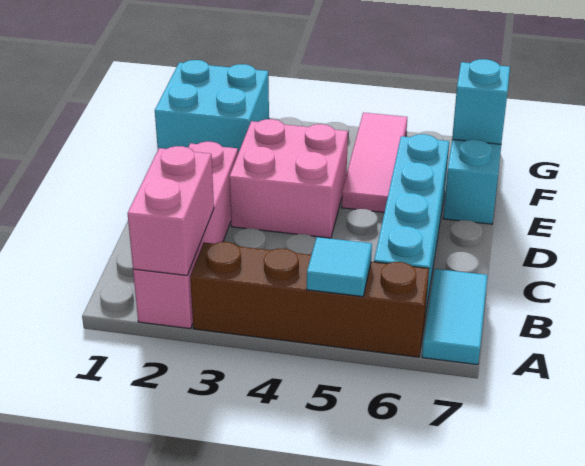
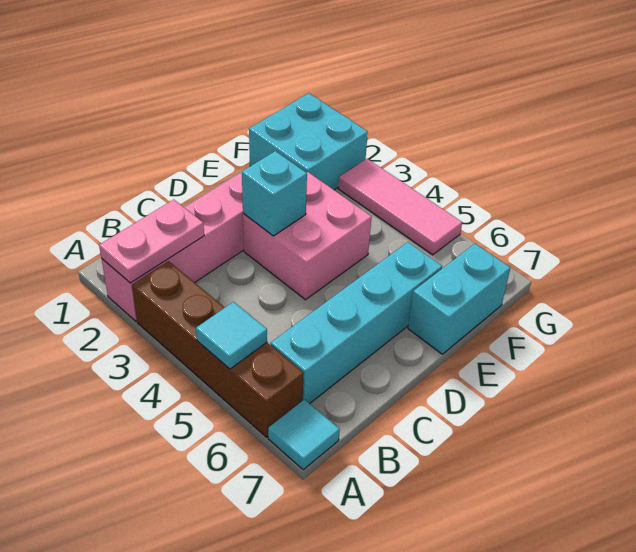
pink 1x2 brick [127,146,214,276] -> pink 1x2 plate [99,200,204,283]
cyan 1x2 tile [422,269,488,365] -> cyan 1x1 tile [268,399,340,470]
pink 1x3 tile [342,113,407,212] -> pink 1x3 tile turned to [338,159,462,255]
cyan 1x1 brick [452,59,510,144] -> cyan 1x1 brick moved to [242,151,307,236]

